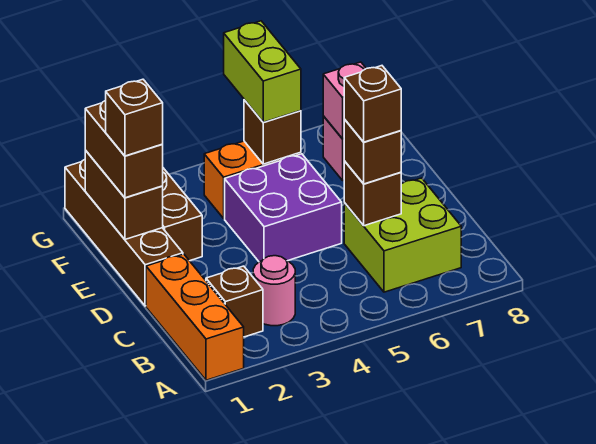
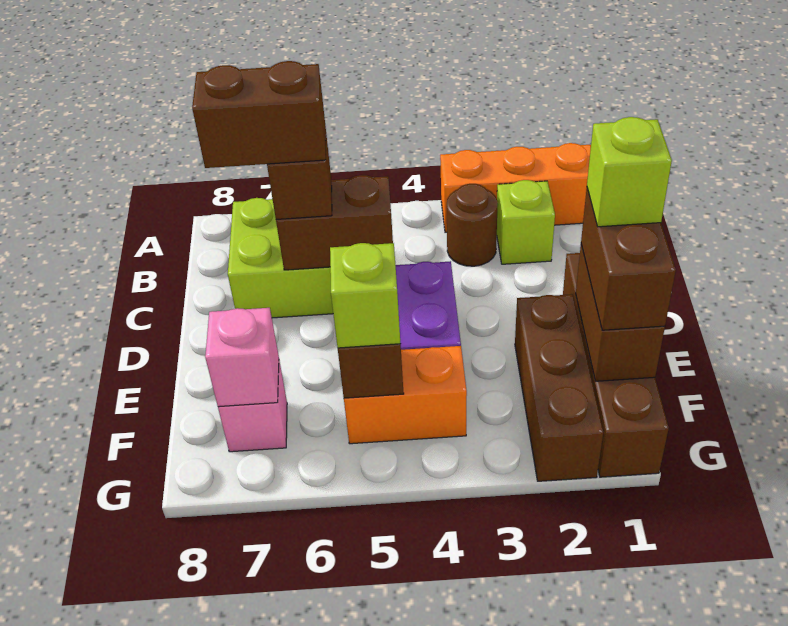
orange 1x3 brick [146,254,244,380] -> orange 1x3 brick turned to [440,143,591,232]
brown 1x1 brick [206,266,263,337] -> lime 1x1 brick [497,180,555,264]
pink 1x1 round brick [253,256,295,326] -> brown 1x1 round brick [447,184,498,266]
brown 1x1 brick [344,161,401,226] -> brown 1x2 brick [276,175,393,270]
brown 1x1 brick [344,66,401,142] -> brown 1x2 brick [192,61,326,168]
brown 1x1 brick [106,79,163,156] -> lime 1x1 brick [587,117,672,227]
lime 1x2 brick [224,21,301,122] -> lime 1x1 brick [330,243,400,348]

